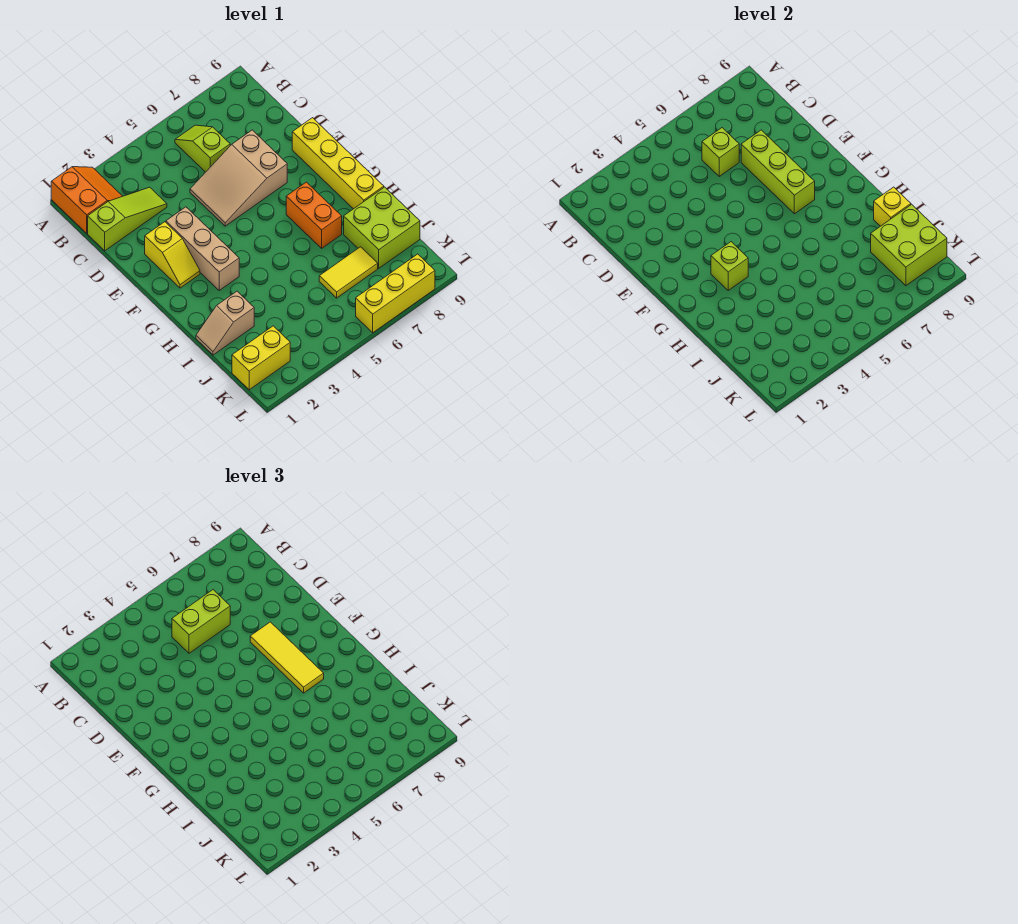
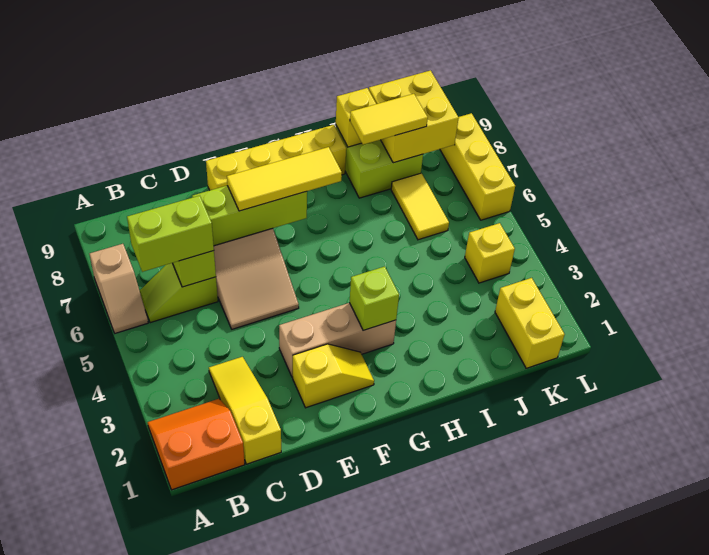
lime 1x3 slope [88,187,167,251] -> yellow 1x3 slope [209,357,281,464]
lime 1x2 brick [172,590,230,653] -> lime 1x2 brick turned to [127,196,214,272]
orange 1x2 brick [286,182,342,248] -> none
tan 1x2 slope [196,291,254,355] -> tan 1x2 slope moved to [90,244,148,333]
none -> yellow 1x2 tile [350,94,428,145]
lime 2x2 brick [871,204,947,286] -> yellow 2x2 brick [369,70,459,163]
none -> yellow 1x1 brick [465,223,515,283]

